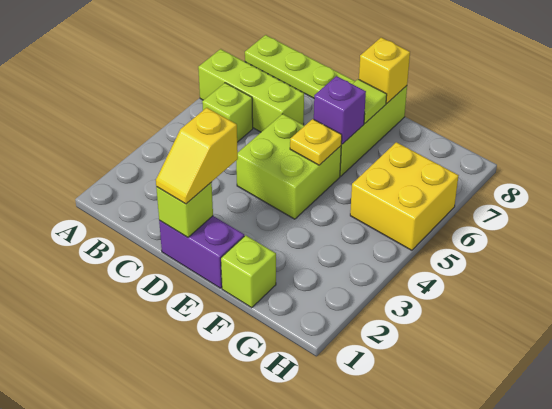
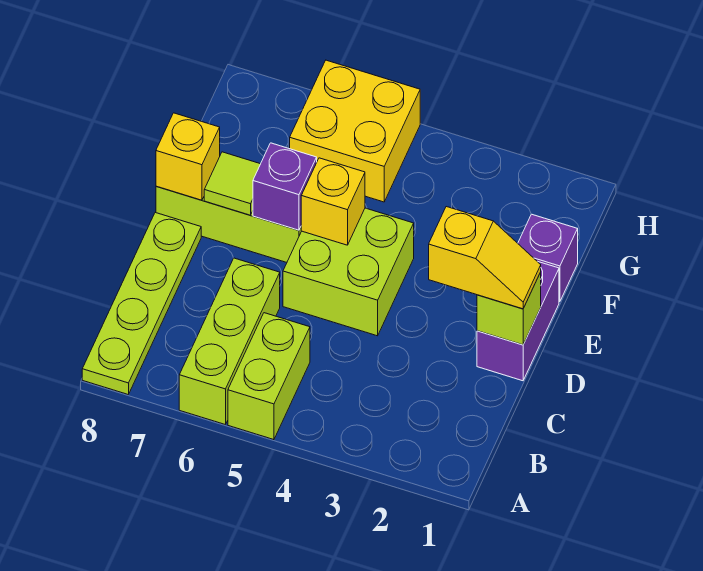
lime 1x1 brick [202,83,253,142] -> lime 1x2 brick [228,313,310,440]
yellow 1x1 plate [290,119,342,165] -> yellow 1x1 brick [301,158,365,245]
lime 1x1 brick [221,235,276,308] -> purple 1x1 brick [518,214,578,302]

